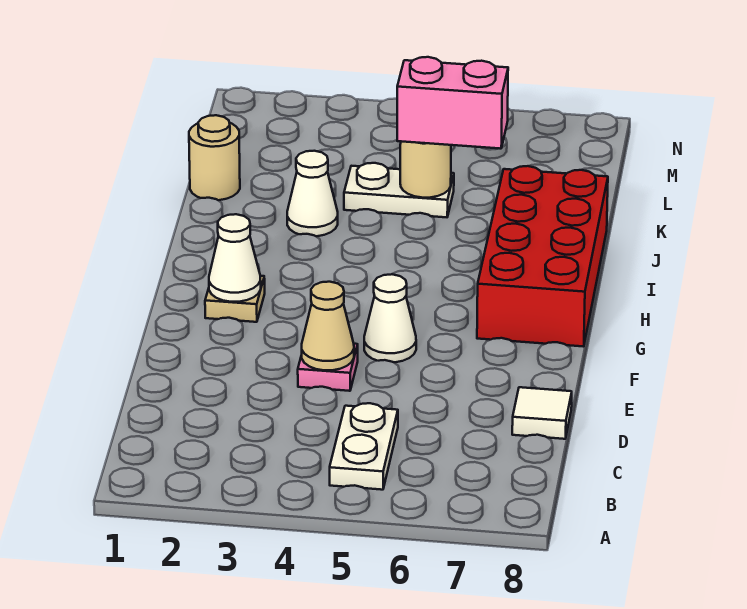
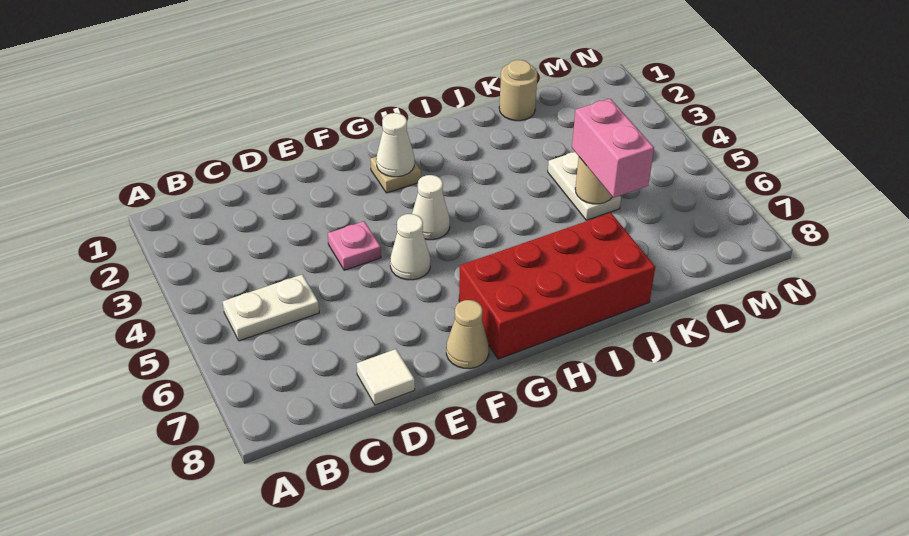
tan 1x1 cone [302,282,354,370] -> tan 1x1 cone moved to [446,300,489,369]
white 1x1 cone [287,151,338,236] -> white 1x1 cone moved to [412,175,450,240]

